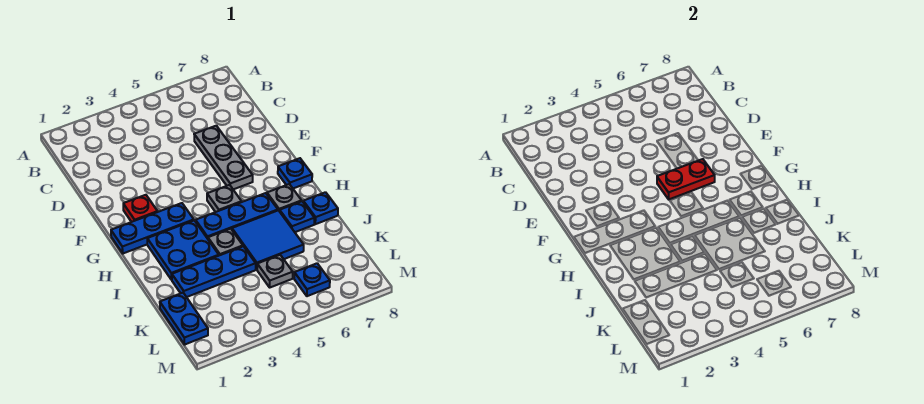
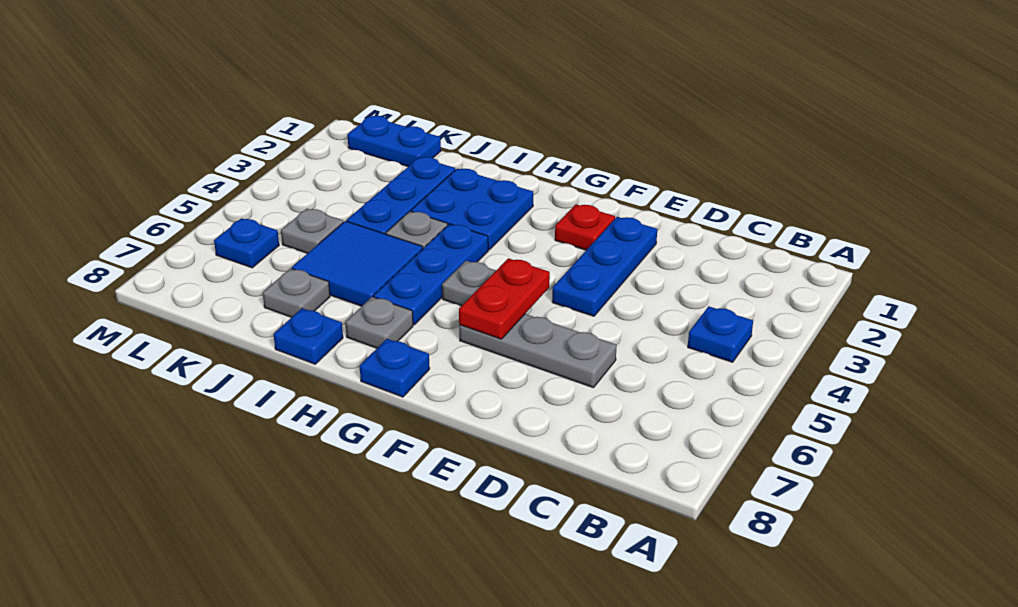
blue 1x3 plate [111,203,194,253] -> blue 1x3 plate moved to [552,217,657,316]
blue 1x1 plate [280,201,314,232] -> blue 1x1 plate moved to [688,306,753,362]
none -> grey 1x1 plate [263,268,330,318]

